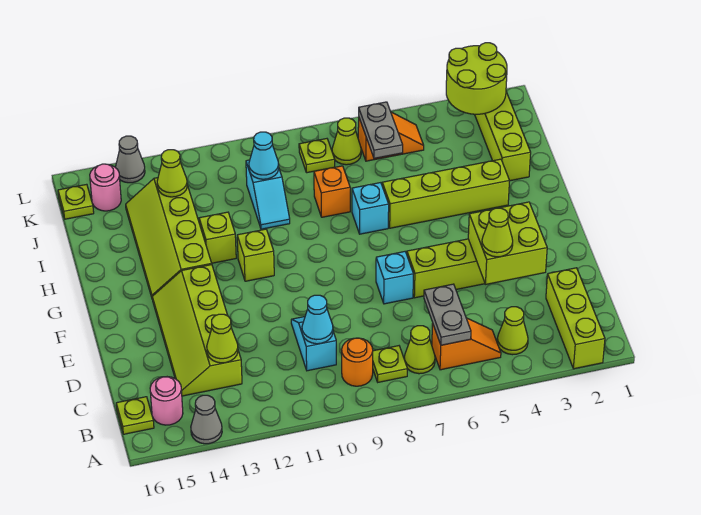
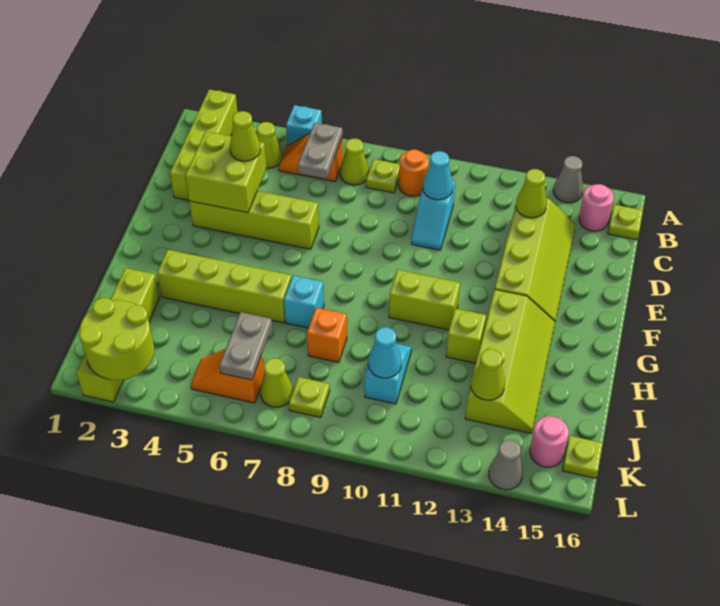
lime 1x3 brick [546,268,605,369] -> lime 1x4 brick [170,90,237,200]
cyan 1x1 brick [376,252,413,304] -> cyan 1x1 brick moved to [286,105,322,146]
lime 1x1 brick [237,229,274,281] -> lime 1x2 brick [389,270,460,330]

